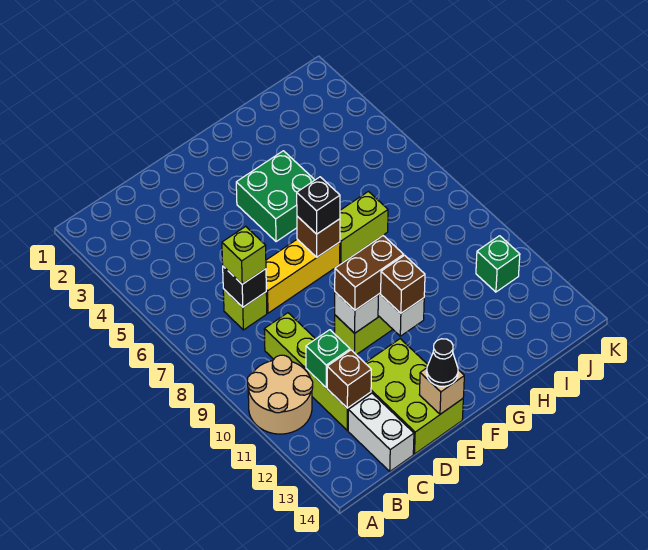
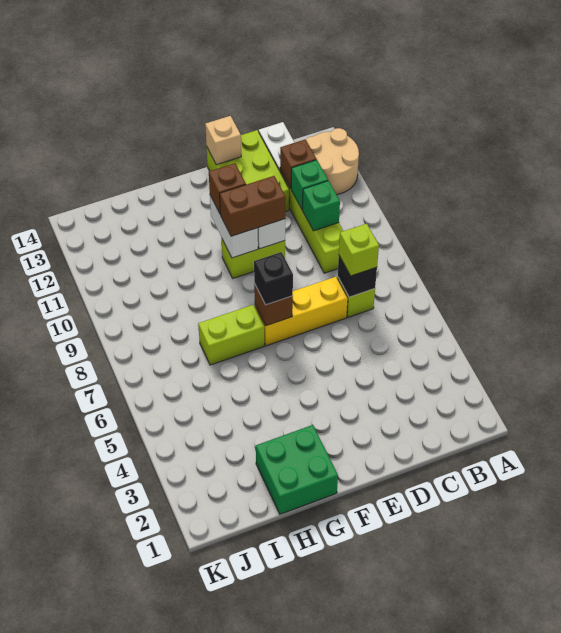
tan 2x2 round brick [247,355,313,434] -> tan 2x2 round brick moved to [306,128,359,195]
black 1x1 cone [427,339,458,387] -> none
green 2x2 brick [236,151,314,242] -> green 2x2 brick moved to [256,425,338,514]
green 1x1 brick [476,236,520,292] -> green 1x1 brick moved to [302,181,340,231]

